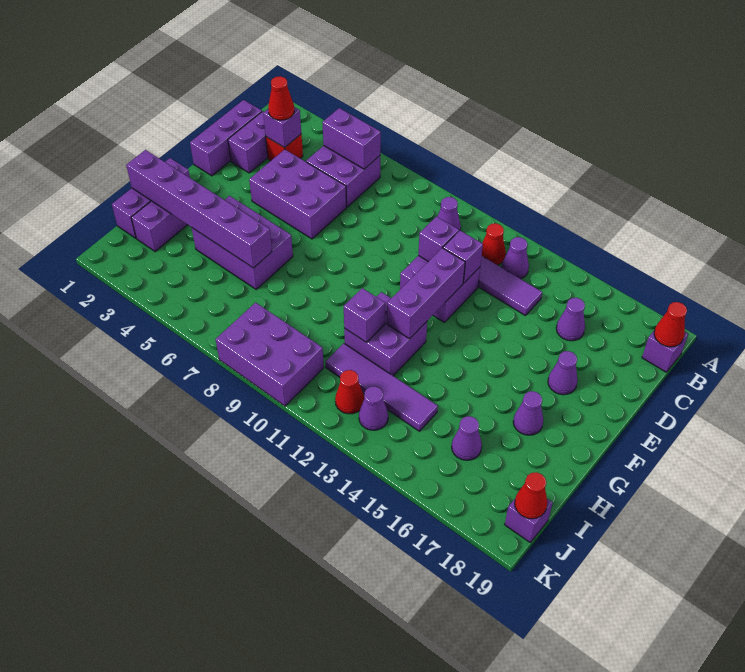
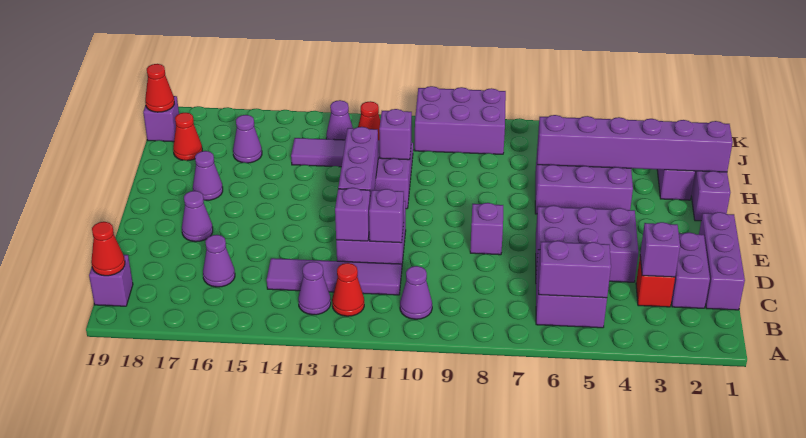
red 1x1 cone [268,76,294,120] -> red 1x1 cone moved to [173,113,202,161]
none -> purple 1x1 brick [470,203,503,255]

